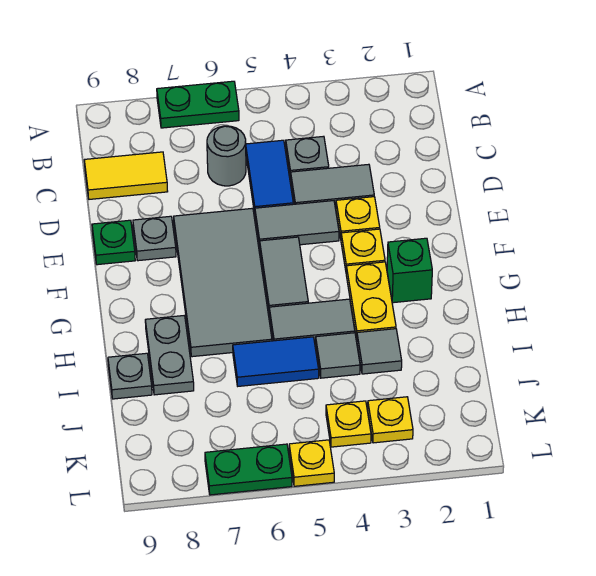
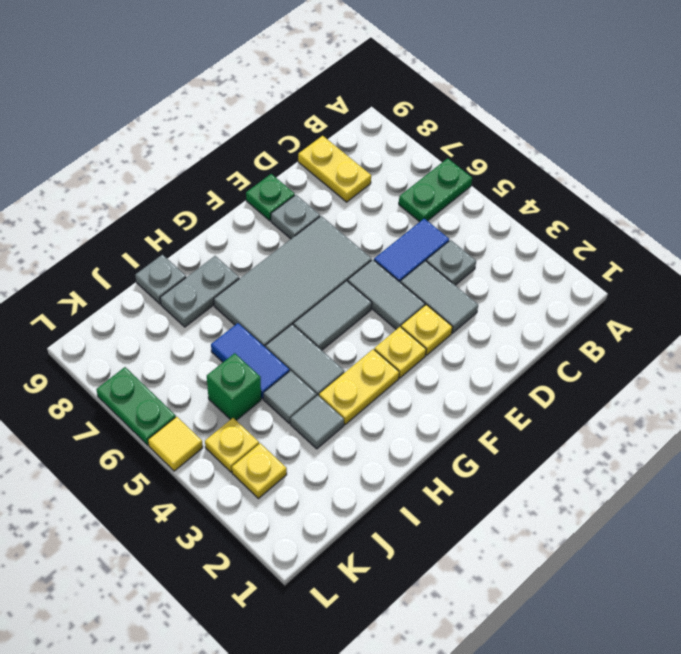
green 1x2 plate [157,81,239,128] -> green 1x2 plate turned to [399,158,472,222]
grey 1x1 round brick [207,126,246,186] -> none
yellow 1x2 tile [84,152,168,199] -> yellow 1x2 plate [298,136,371,202]
green 1x1 brick [387,238,432,303] -> green 1x1 brick moved to [207,353,261,420]
yellow 1x1 plate [289,440,334,486] -> yellow 1x1 tile [148,417,203,471]

